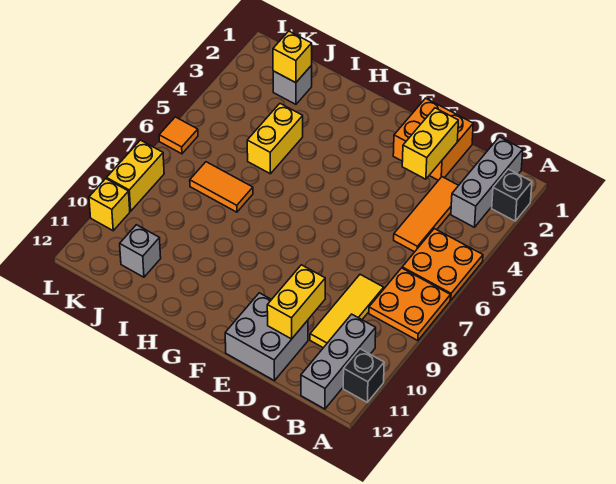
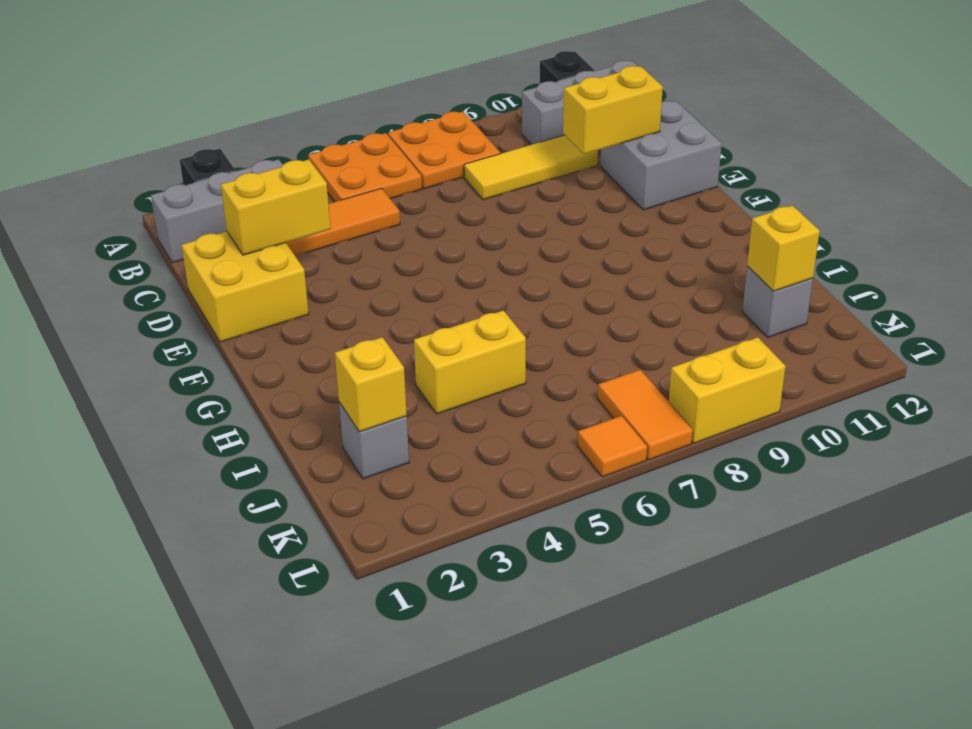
orange 2x2 brick [393,98,473,180] -> yellow 2x2 brick [182,232,309,342]
orange 1x2 tile [190,162,253,212] -> orange 1x2 tile moved to [598,370,693,460]
yellow 1x1 brick [89,179,130,231] -> yellow 1x1 brick moved to [747,205,820,291]

